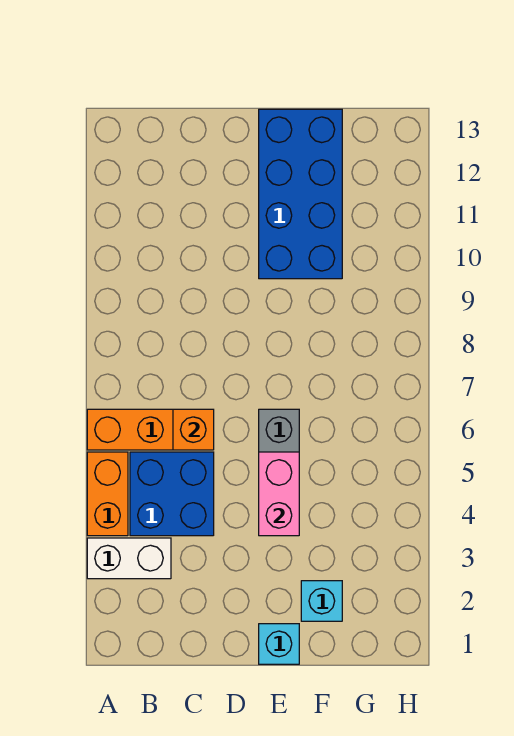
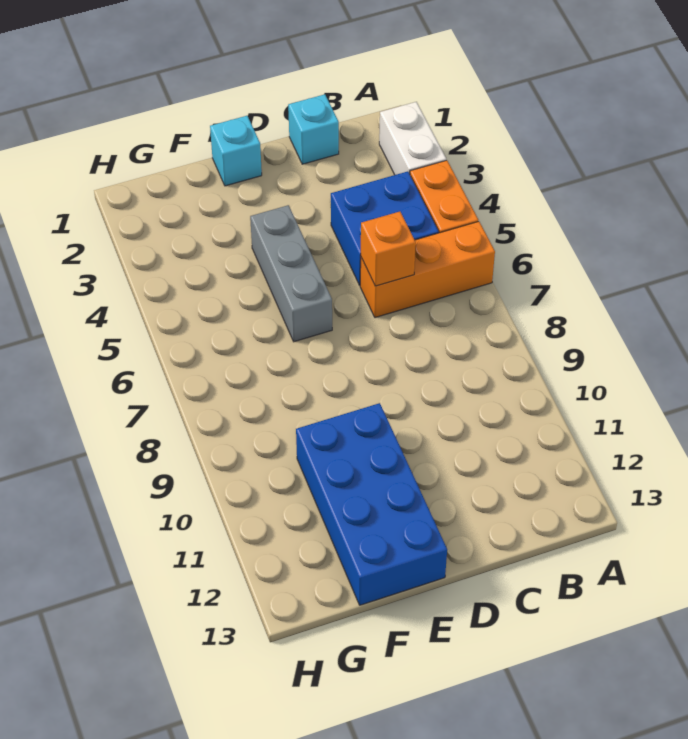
white 1x2 brick [87,538,171,579] -> white 1x2 brick turned to [379,102,446,175]
pink 1x2 brick [259,452,299,536] -> none
cyan 1x1 brick [301,581,342,621] -> cyan 1x1 brick moved to [288,94,339,164]

